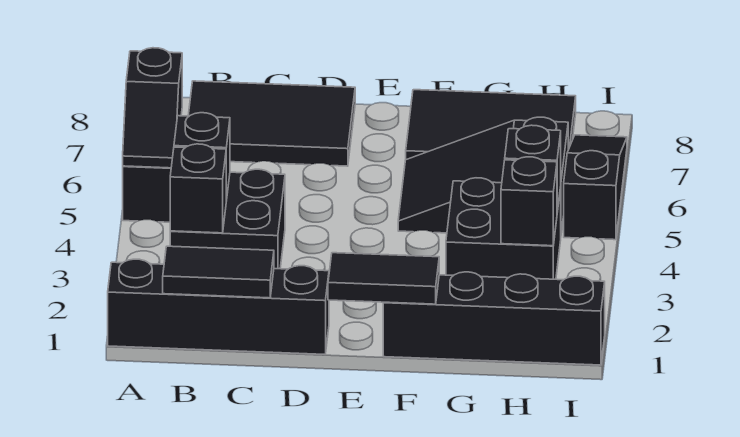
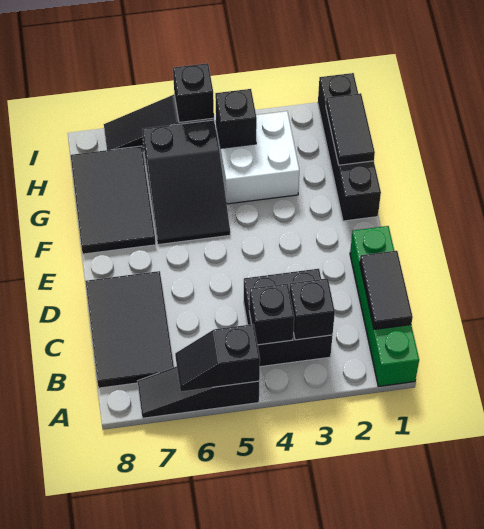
black 1x4 brick [108,259,329,354] -> green 1x4 brick [350,226,419,386]
black 1x2 slope [123,48,182,168] -> black 1x2 slope turned to [175,324,260,392]
black 1x2 tile [328,253,439,304] -> black 1x2 tile moved to [326,93,375,165]
black 2x2 brick [446,178,561,279] -> white 2x2 brick [216,111,299,204]
black 1x1 brick [501,157,557,246] -> black 1x1 brick moved to [173,63,214,123]

